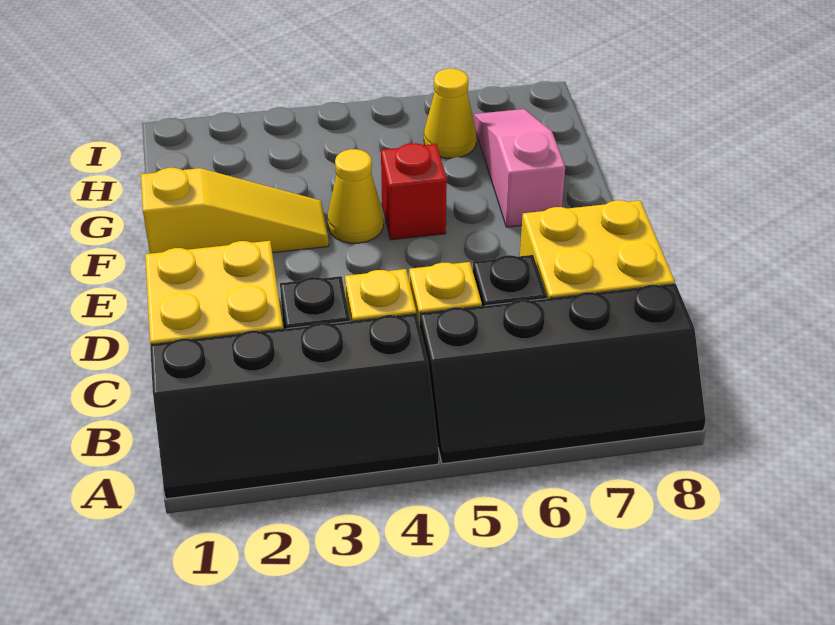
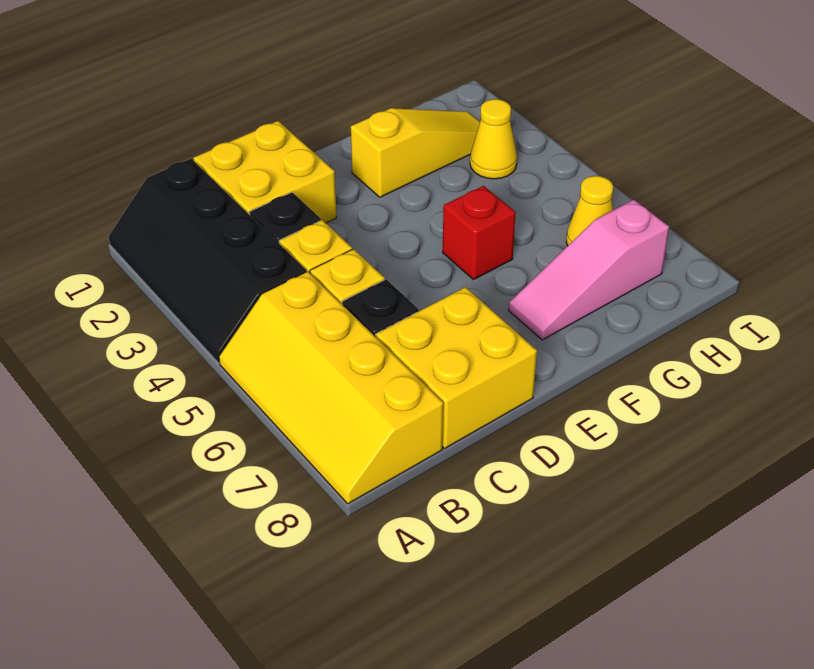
black 2x4 slope [420,284,706,464] -> yellow 2x4 slope [219,271,443,504]
yellow 1x3 slope [141,168,329,254] -> yellow 1x3 slope turned to [351,108,480,197]
yellow 1x1 cone [328,149,383,243] -> yellow 1x1 cone moved to [470,99,517,179]
pink 1x3 slope [474,109,565,227] -> pink 1x3 slope turned to [509,200,669,340]

